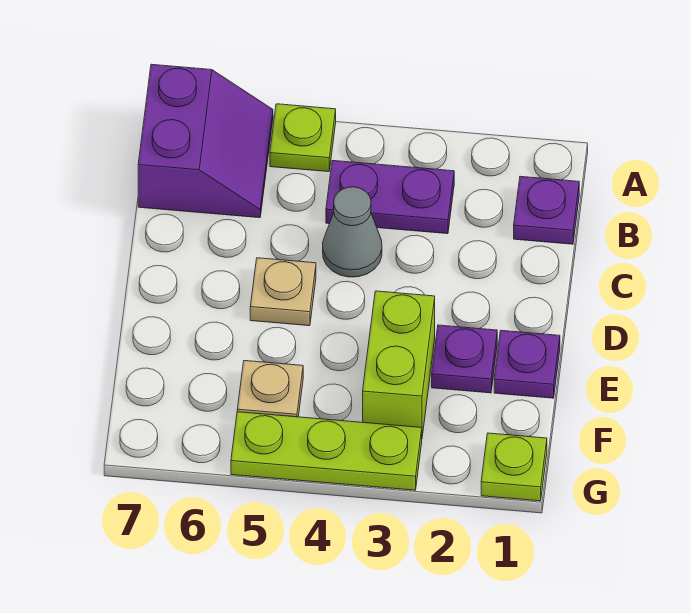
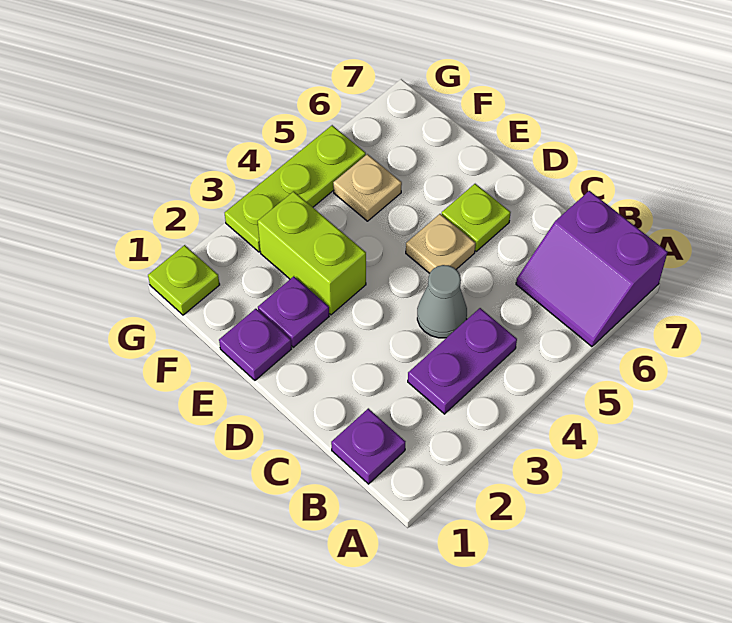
lime 1x1 plate [270,104,336,172] -> lime 1x1 plate moved to [442,184,511,251]

